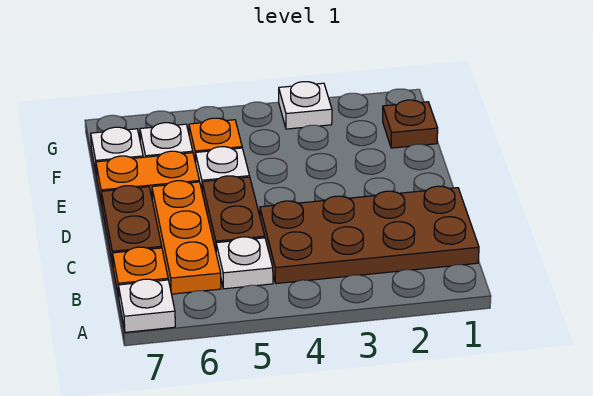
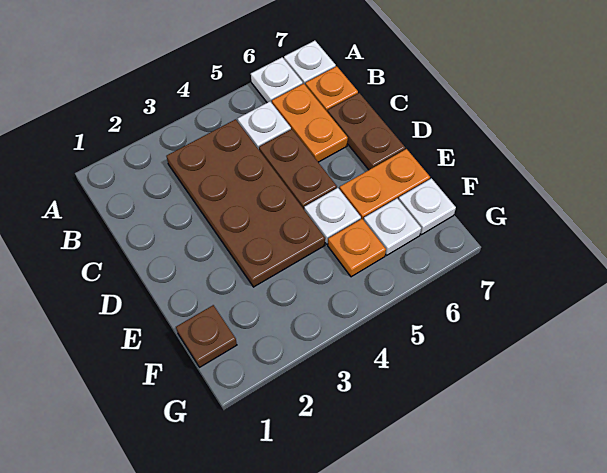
brown 2x4 plate [260,186,479,284] -> brown 2x4 plate turned to [166,119,325,287]
orange 1x3 plate [152,181,221,294] -> orange 1x2 plate [272,84,348,162]
white 1x1 plate [279,82,332,129] -> white 1x1 plate moved to [251,57,303,103]

